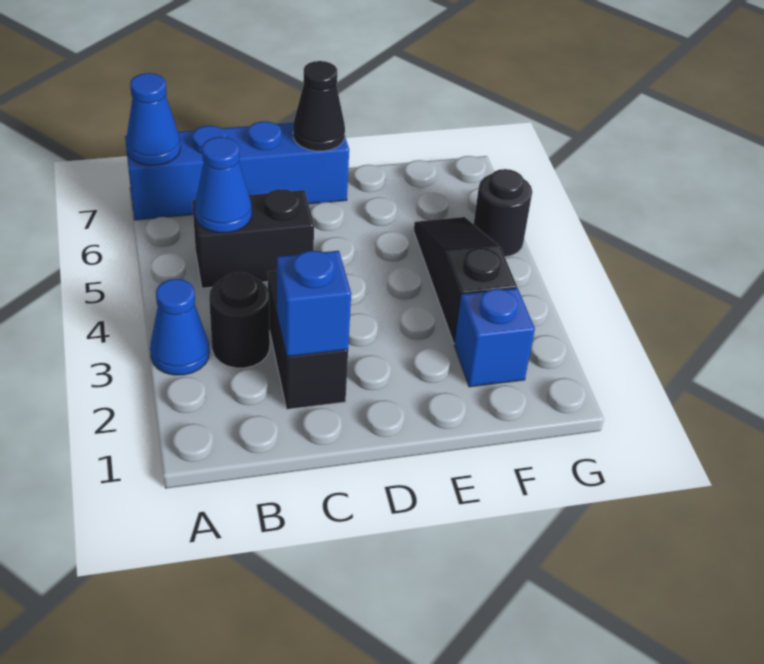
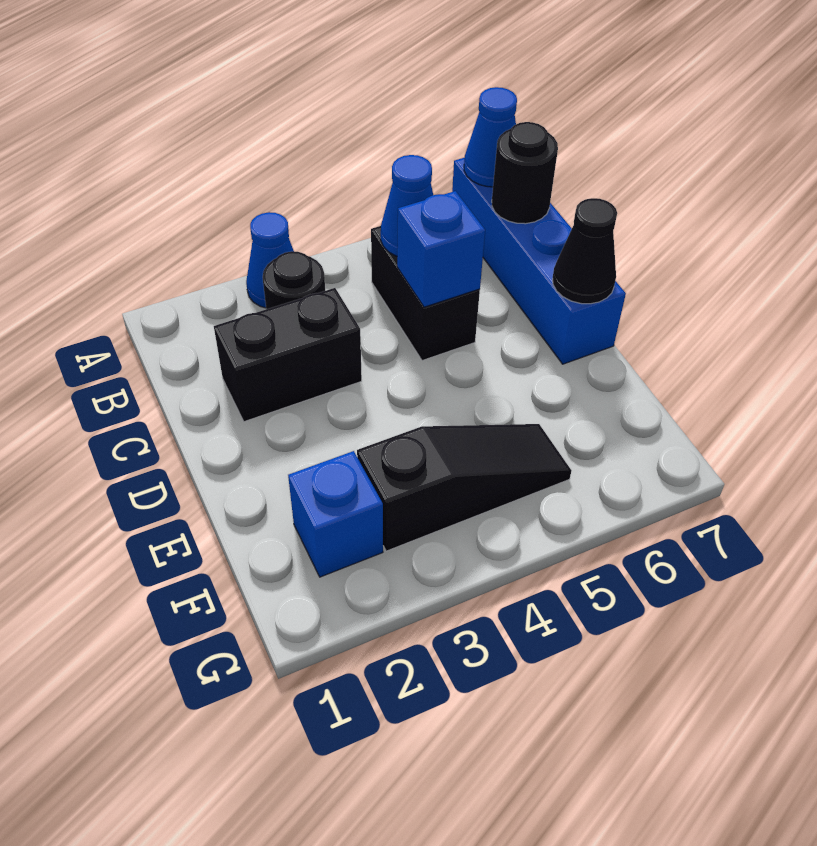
blue 1x1 brick [277,251,351,357] -> blue 1x1 brick moved to [397,191,485,307]
black 1x1 round brick [474,169,532,257] -> black 1x1 round brick moved to [492,122,558,224]

